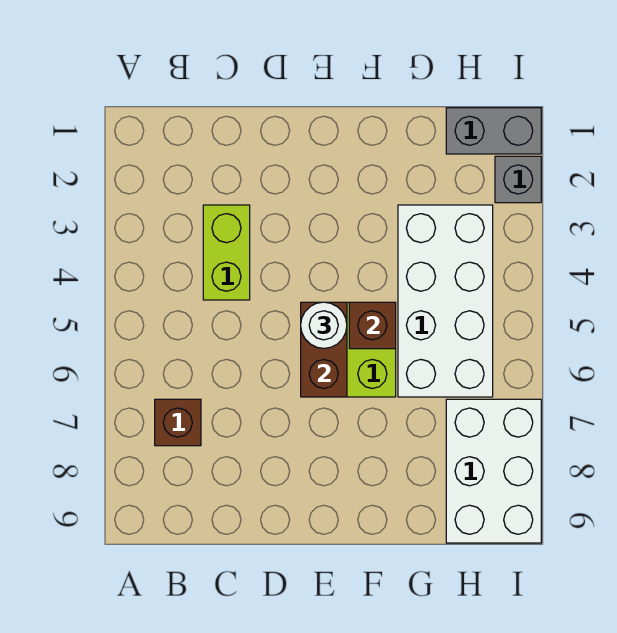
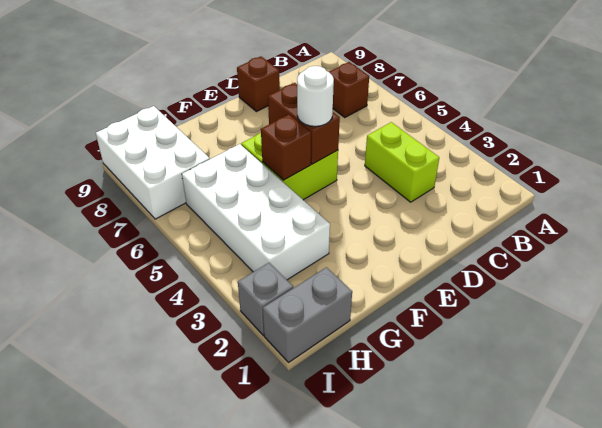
none -> brown 1x1 brick [237,56,280,112]

